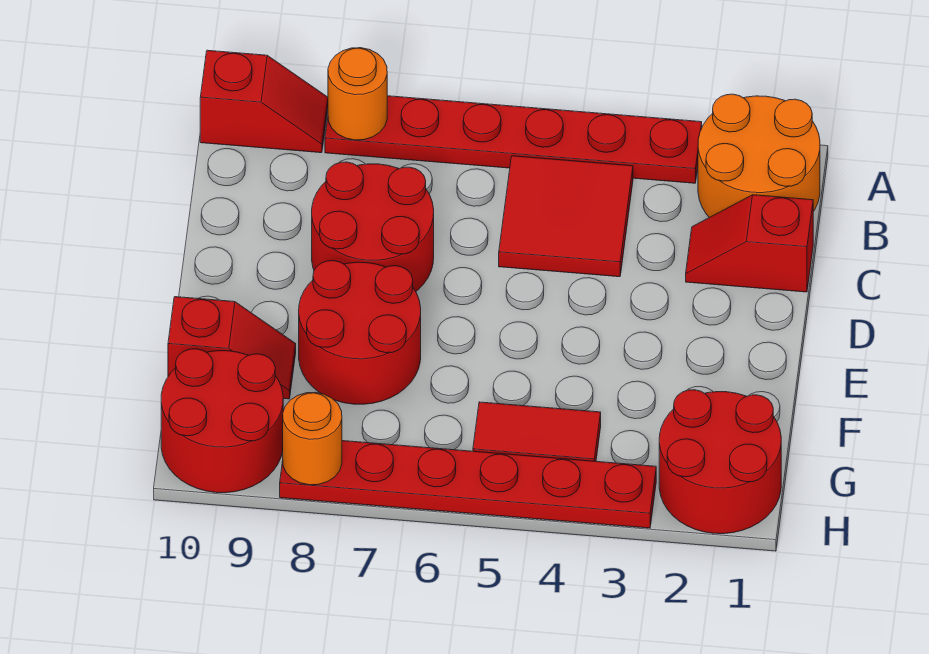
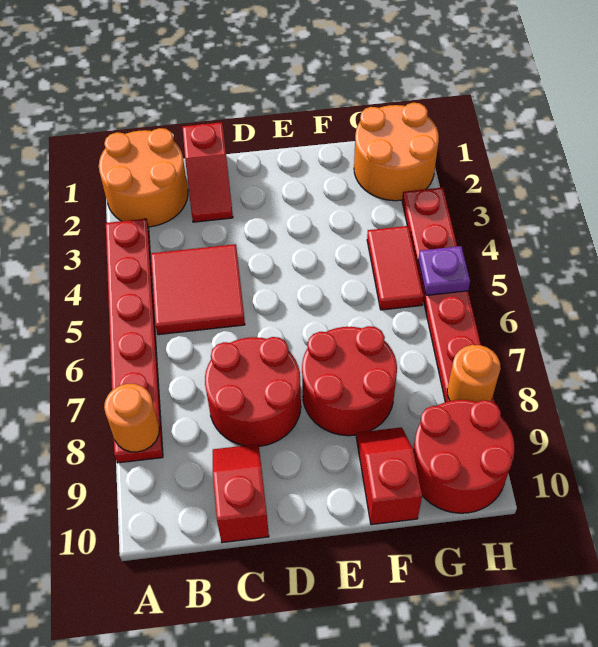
red 1x2 slope [200,50,328,153] -> red 1x2 slope moved to [213,444,269,543]
red 2x2 round brick [659,390,781,534] -> orange 2x2 round brick [354,103,439,201]
none -> purple 1x1 plate [418,246,470,295]

